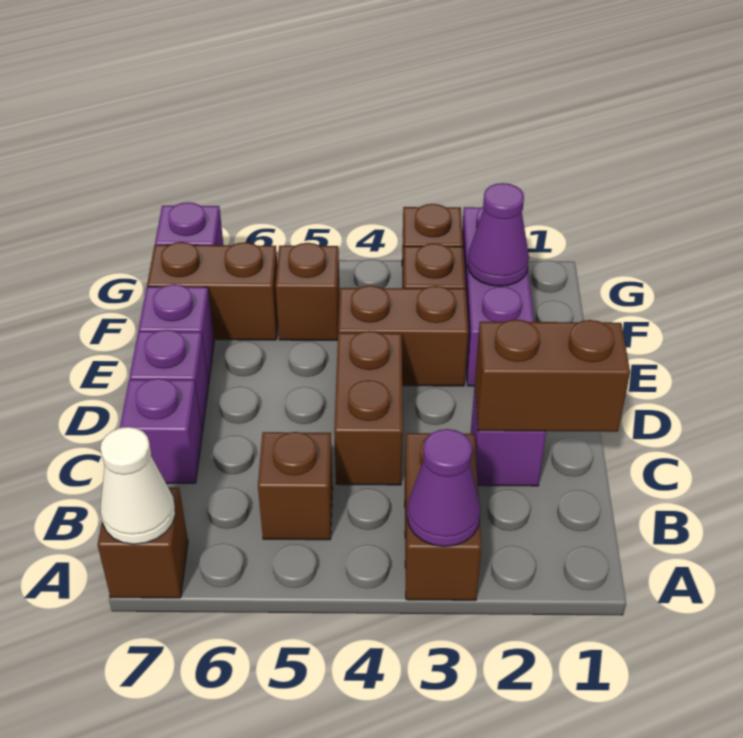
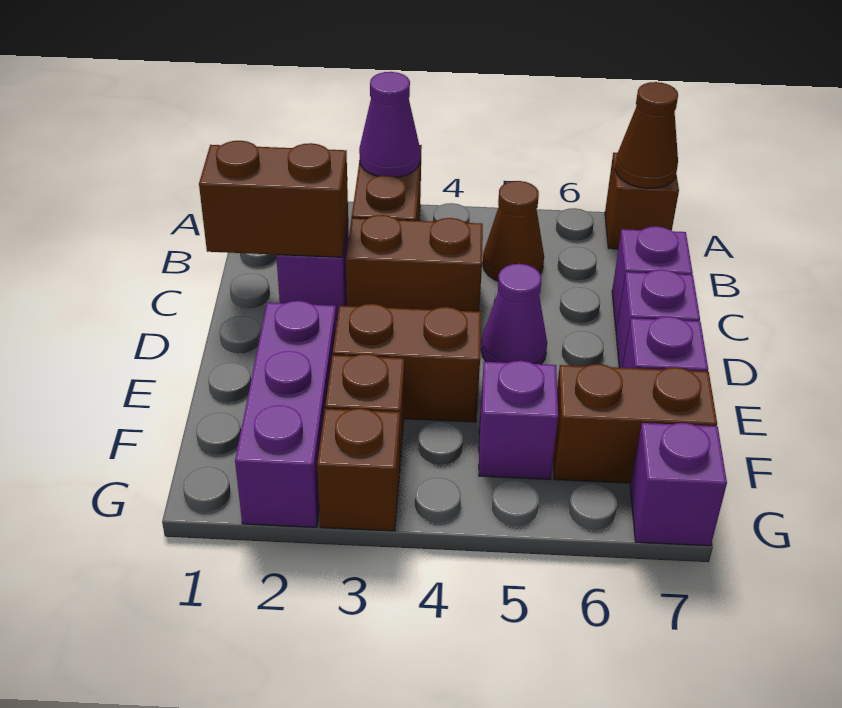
white 1x1 cone [100,427,175,544] -> brown 1x1 cone [615,82,678,188]
brown 1x1 brick [258,432,333,540] -> brown 1x1 cone [483,181,544,281]
brown 1x2 brick [334,331,403,485] -> brown 1x2 brick turned to [346,215,483,312]
purple 1x1 cone [467,183,529,286] -> purple 1x1 cone moved to [481,264,547,364]
brown 1x1 brick [276,243,340,340] -> purple 1x1 brick [479,361,558,479]

